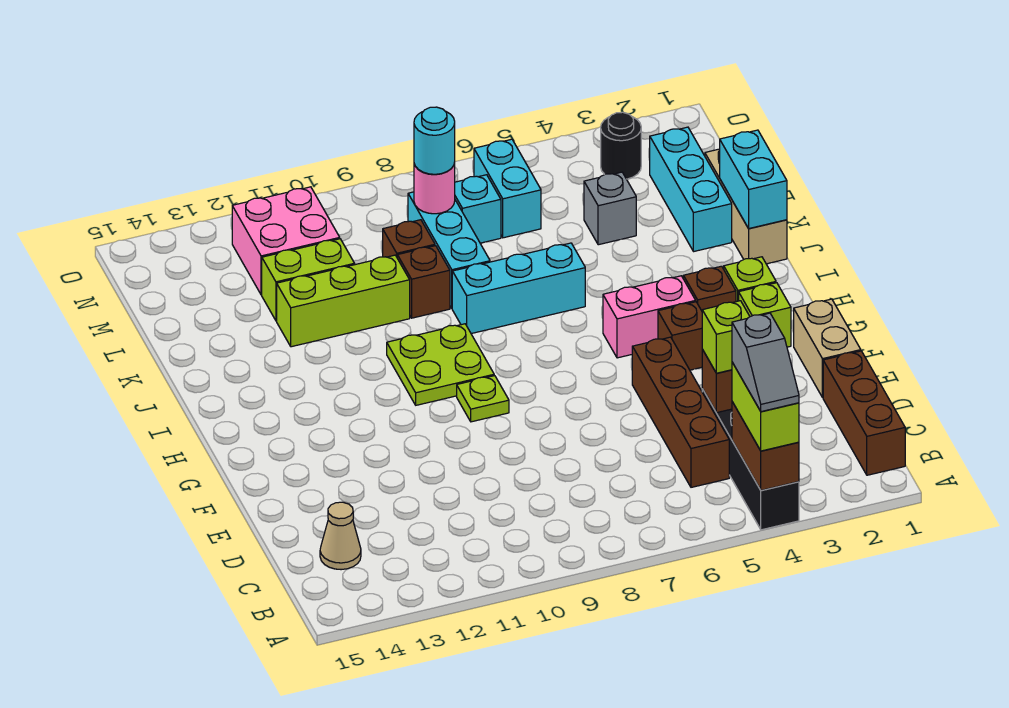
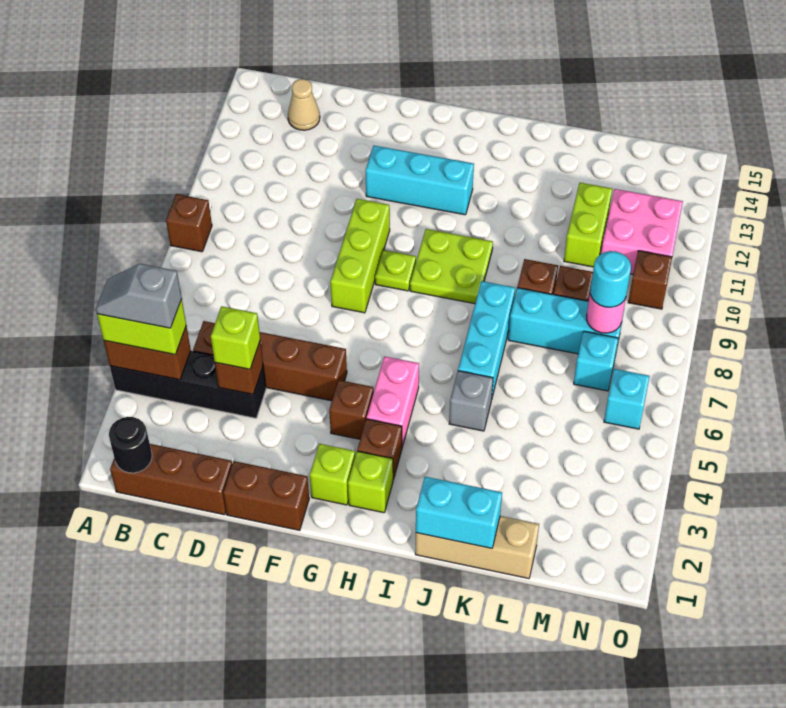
none -> brown 1x1 brick [166,194,212,252]
tan 1x2 brick [794,299,861,398] -> brown 1x2 brick [223,461,309,530]
cyan 1x3 brick [650,127,732,252] -> cyan 1x3 brick moved to [366,146,474,215]
lime 1x3 brick [277,255,410,347] -> lime 1x3 brick moved to [330,199,390,313]
grey 1x1 brick [584,172,636,245] -> grey 1x1 brick moved to [449,371,493,431]
cyan 1x2 brick [474,139,541,238] -> cyan 1x1 brick [604,369,650,429]
black 1x1 round brick [601,112,641,179] -> black 1x1 round brick moved to [109,417,152,473]
none -> brown 1x1 brick [628,251,672,309]

